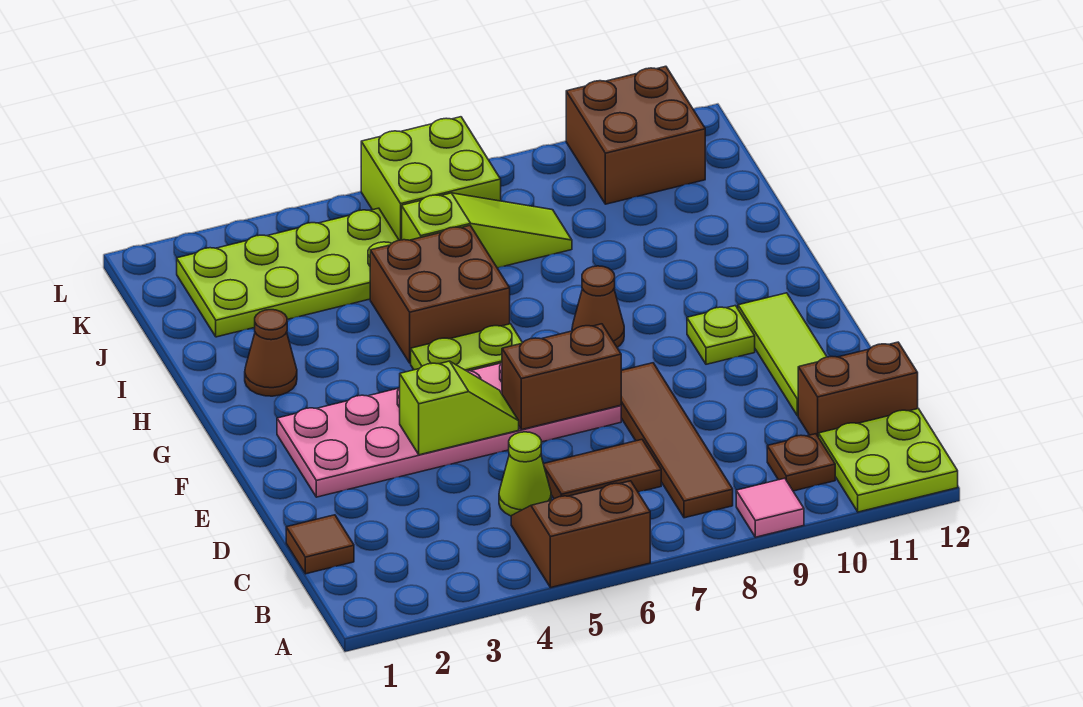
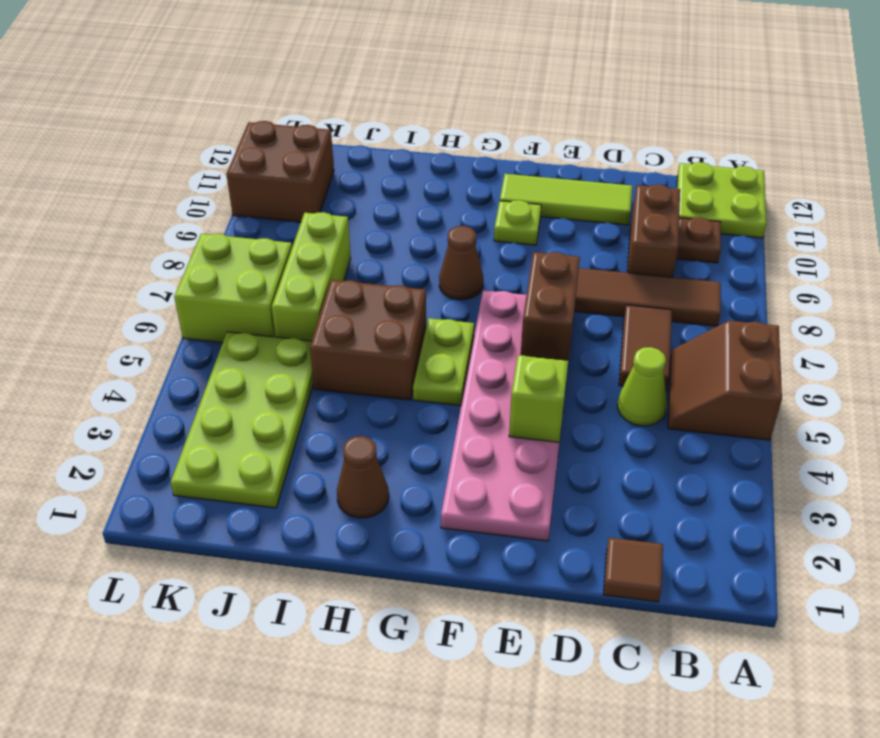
pink 1x1 tile [736,478,804,537] -> none
brown 1x2 brick [798,342,918,437] -> brown 1x2 brick moved to [627,184,680,277]
lime 1x3 slope [402,193,572,268] -> lime 1x3 brick [272,212,351,341]

